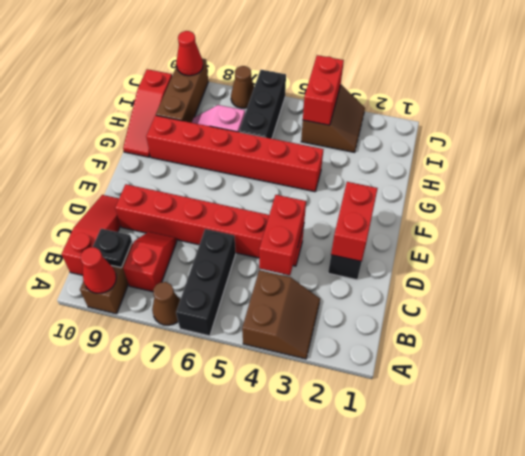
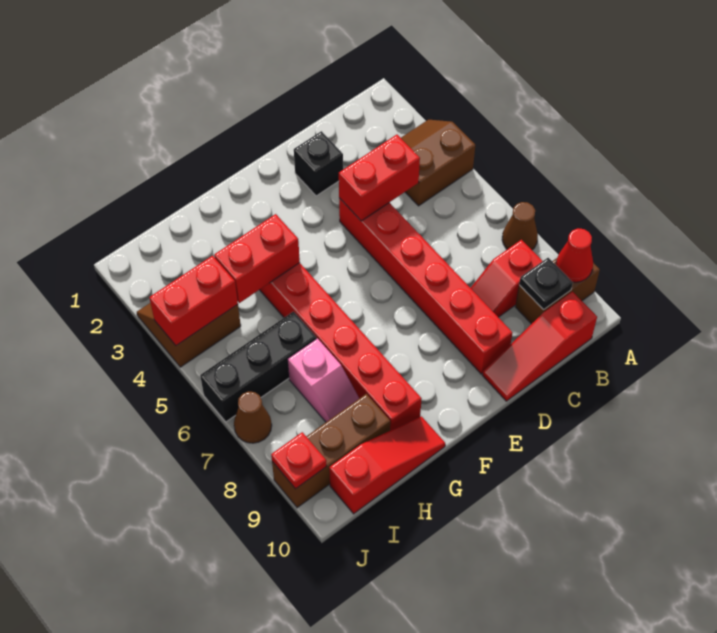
black 1x3 brick [176,229,236,336] -> none
red 1x2 brick [331,182,378,262] -> red 1x2 brick moved to [214,214,300,303]
red 1x1 cone [176,31,203,76] -> red 1x1 plate [271,432,327,489]

